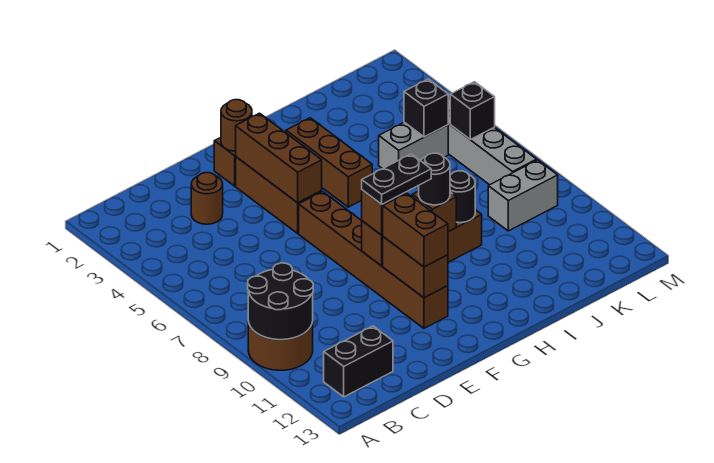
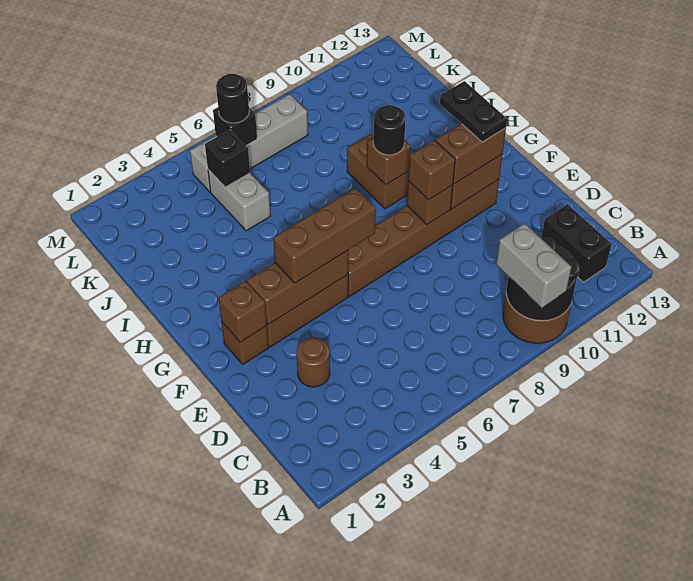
brown 1x1 round brick [221,100,252,151] -> brown 1x1 brick [218,281,267,342]
black 1x2 plate [362,154,431,204] -> black 1x2 plate moved to [440,81,507,142]
brown 1x3 brick [286,118,372,207] -> brown 1x3 brick moved to [273,188,376,283]
black 1x1 round brick [450,171,475,223] -> black 1x1 round brick moved to [216,73,249,123]
grey 1x2 brick [488,160,558,231] -> grey 1x2 brick moved to [496,223,572,308]

